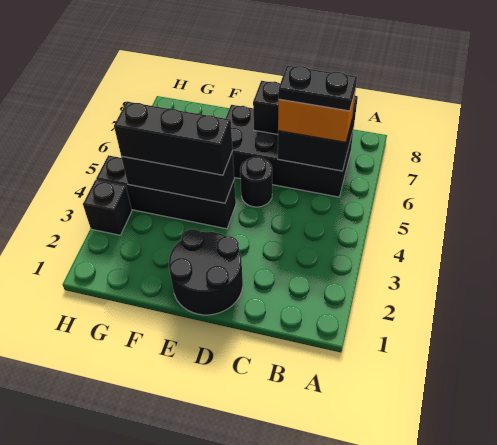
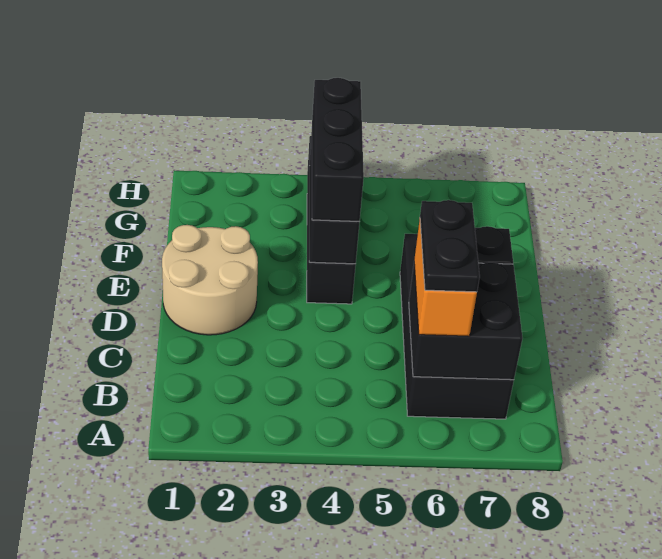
black 2x2 round brick [169,229,243,315] -> tan 2x2 round brick [162,225,258,335]
black 1x1 round brick [240,157,272,207] -> none
black 1x1 brick [83,180,132,235] -> none

